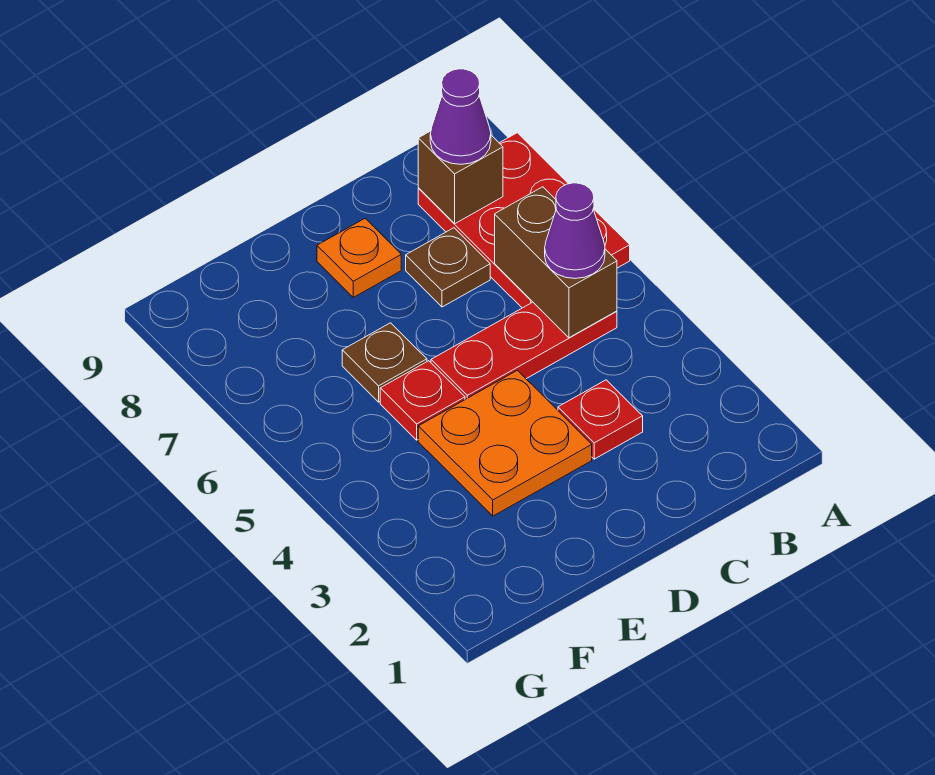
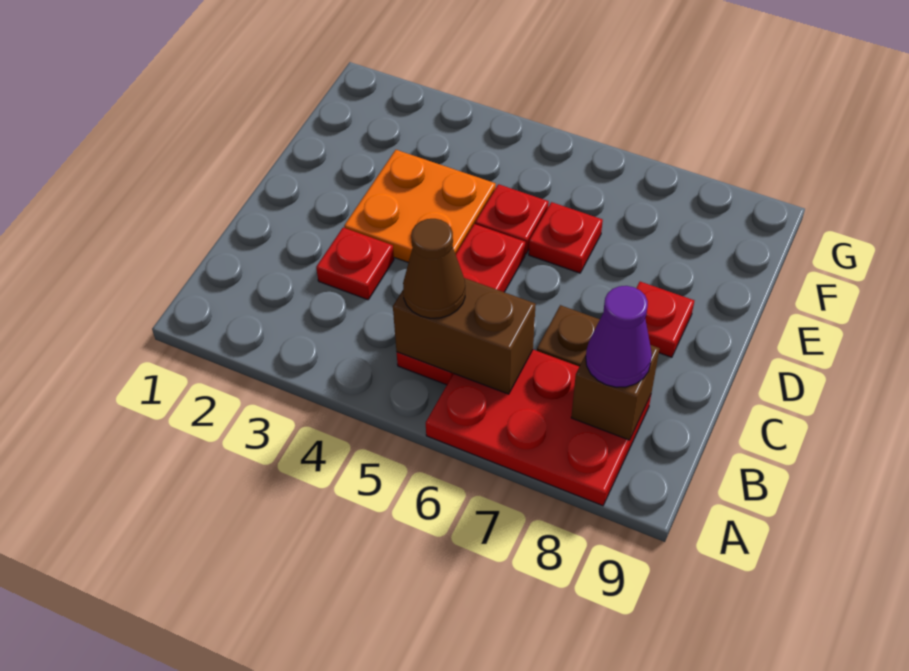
purple 1x1 cone [545,183,605,279] -> brown 1x1 cone [403,219,465,318]
orange 1x1 plate [317,218,401,297] -> red 1x1 plate [636,282,694,357]
brown 1x1 plate [342,323,427,402] -> red 1x1 plate [529,202,603,273]

